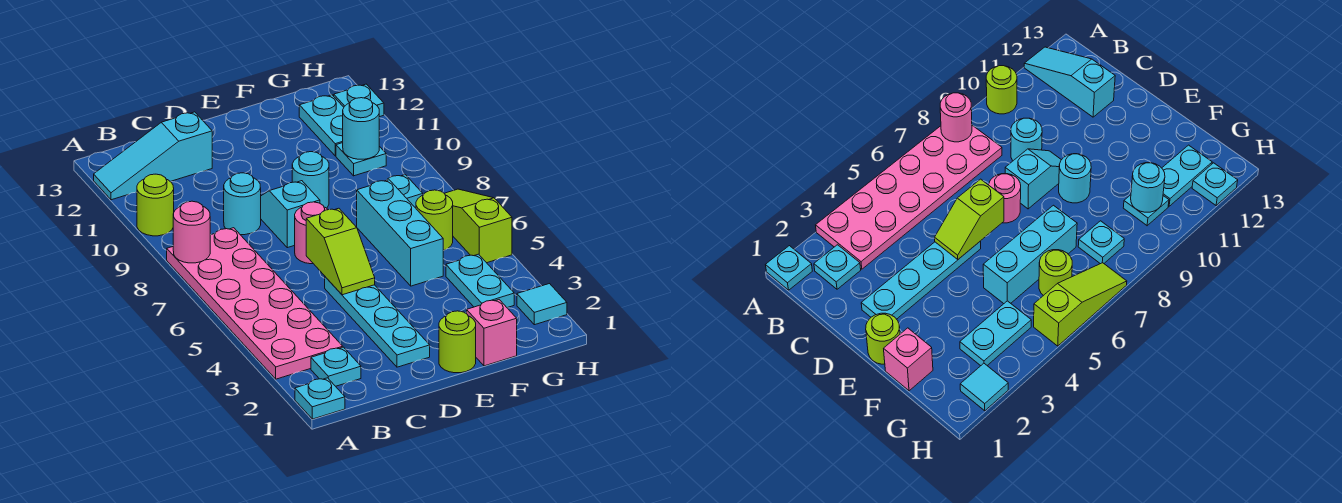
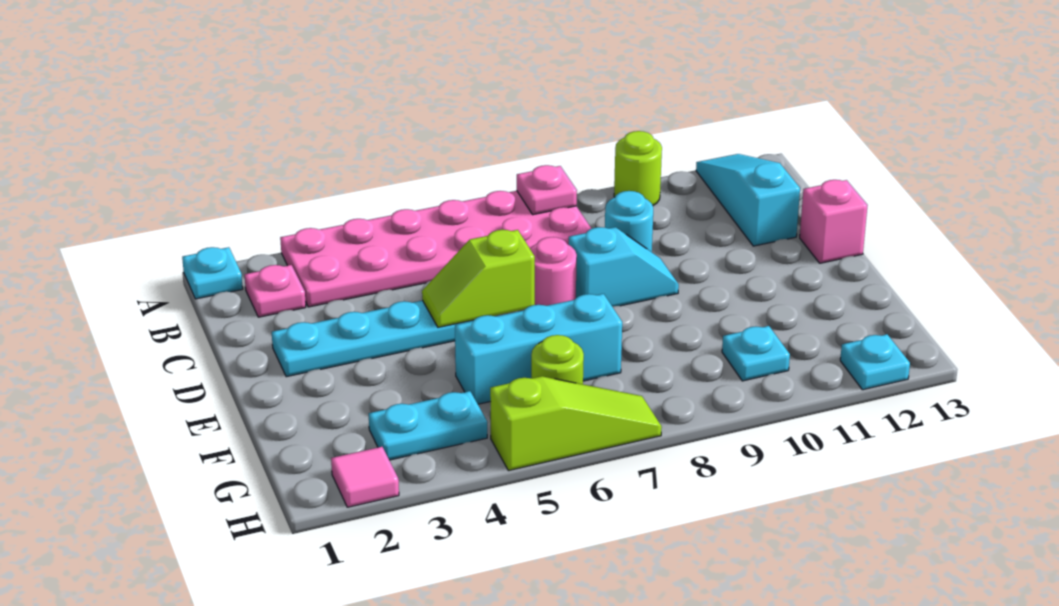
pink 1x1 round brick [173,201,210,263] -> pink 1x1 plate [517,165,577,215]
cyan 1x1 plate [311,347,361,386] -> pink 1x1 plate [245,265,306,317]
lime 1x1 round brick [439,311,476,373] -> none
cyan 1x1 round brick [292,152,329,208] -> none
pink 1x1 brick [467,300,517,366] -> pink 1x1 brick moved to [800,180,868,263]
cyan 1x1 plate [387,175,423,208] -> none
cyan 1x1 round brick [343,98,379,159] -> none
cyan 1x2 plate [299,95,344,156] -> none
cyan 1x1 tile [517,284,567,325] -> pink 1x1 tile [331,447,399,507]

